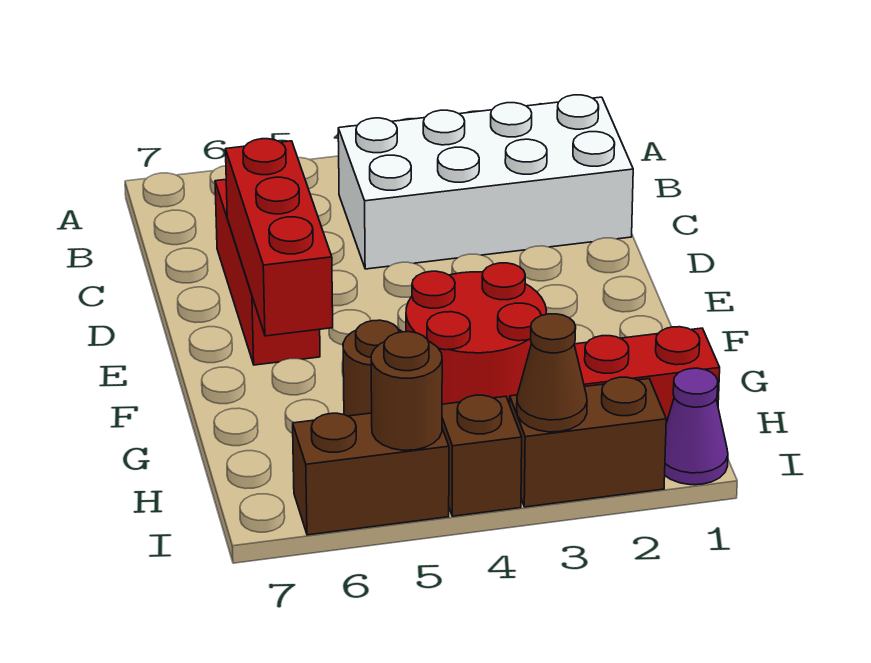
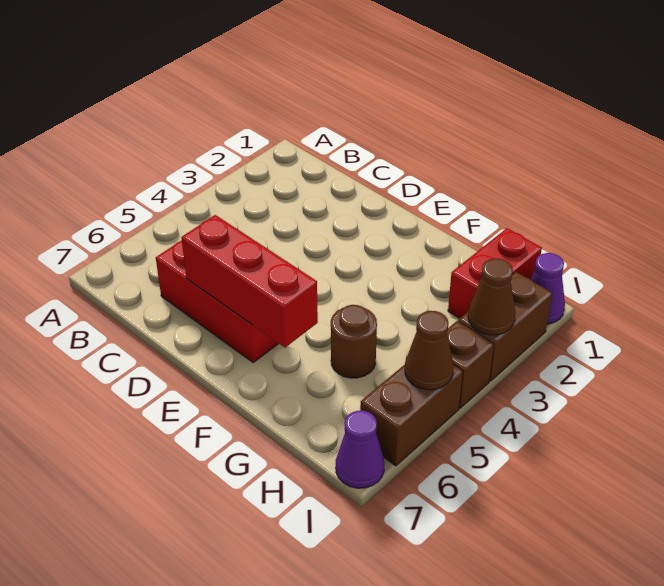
white 2x4 brick [338,95,633,269] -> none
red 2x2 round brick [406,263,546,404] -> none
brown 1x1 round brick [371,332,442,450] -> brown 1x1 cone [405,311,454,390]
none -> purple 1x1 cone [336,411,384,488]

